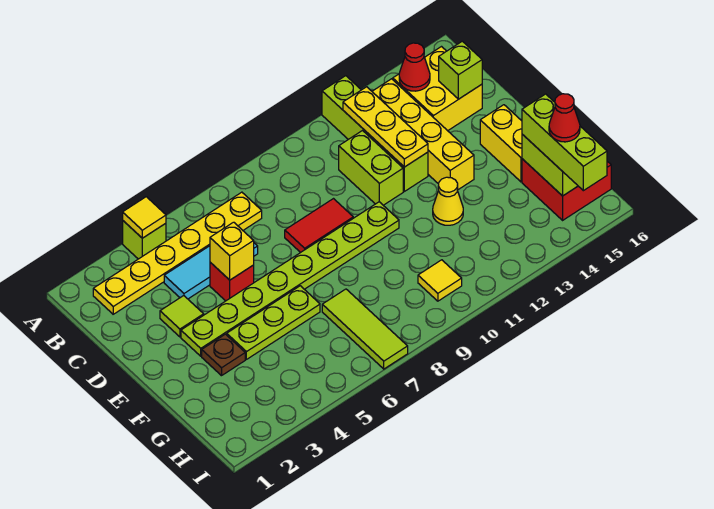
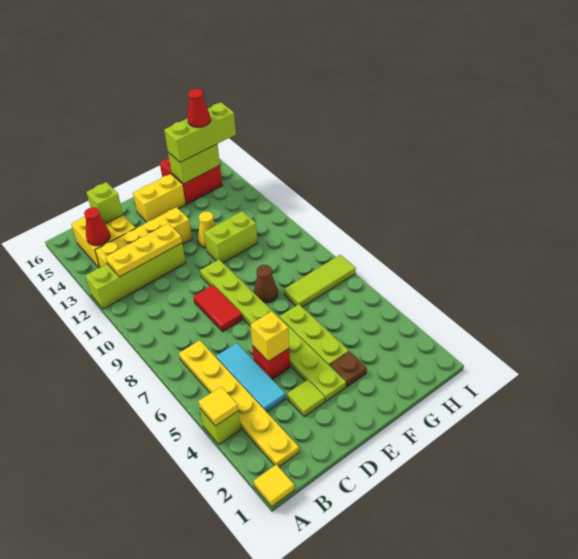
lime 1x2 brick [339,131,403,205] -> lime 1x2 brick moved to [204,211,257,263]
none -> brown 1x1 cone [254,265,278,303]
yellow 1x1 tile [418,260,462,301] -> yellow 1x1 tile moved to [254,465,294,506]

